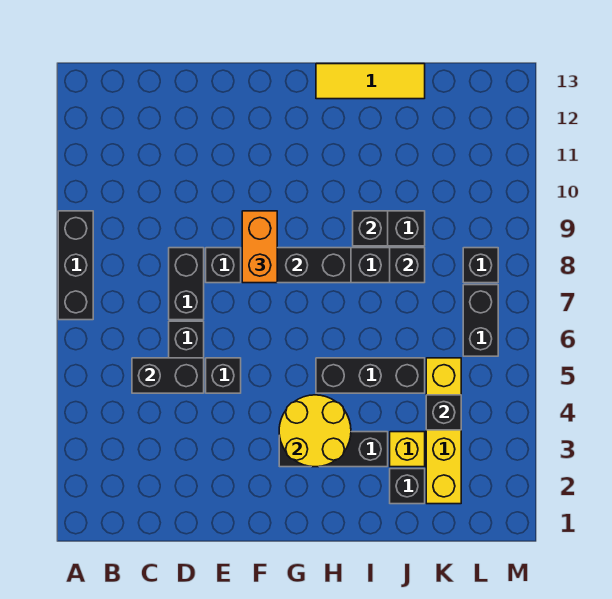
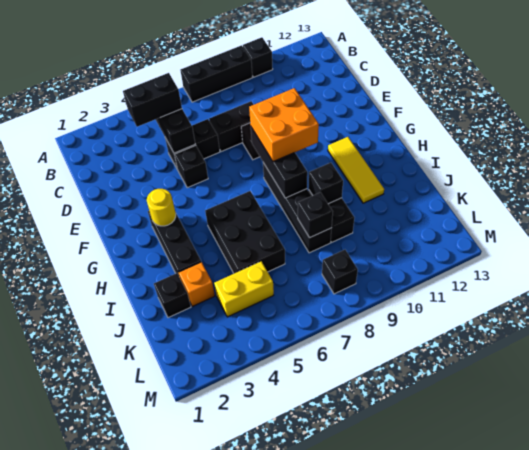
orange 1x2 brick [242,211,277,283] -> orange 2x2 brick [249,88,319,162]
yellow 2x2 round brick [279,395,351,467] -> yellow 1x1 round brick [147,189,176,226]
black 1x3 brick [316,358,425,393] -> black 2x3 brick [205,191,285,273]
yellow 1x3 tile [316,64,425,99] -> yellow 1x3 tile moved to [328,137,384,203]
yellow 1x1 brick [390,432,425,467] -> orange 1x1 brick [179,262,215,307]
yellow 1x4 brick [426,358,461,504] -> yellow 1x2 brick [214,261,274,317]
black 1x1 brick [426,395,461,430] -> black 1x1 brick moved to [243,37,273,77]
black 1x2 brick [463,285,498,356] -> black 1x2 brick moved to [123,73,182,127]

